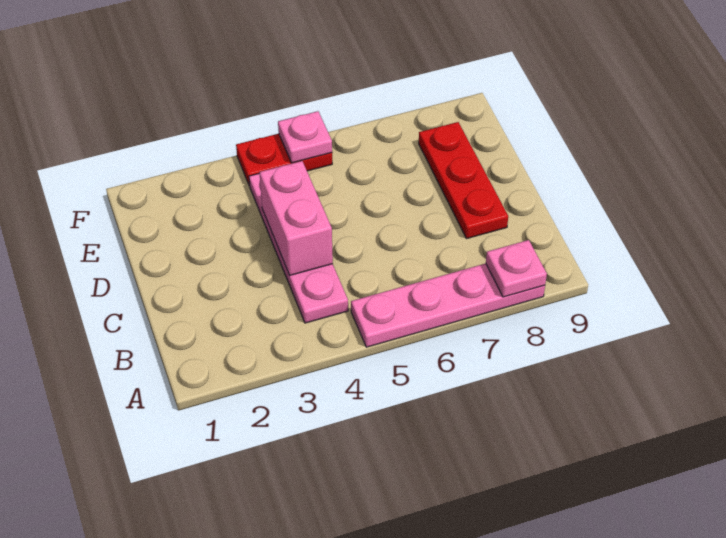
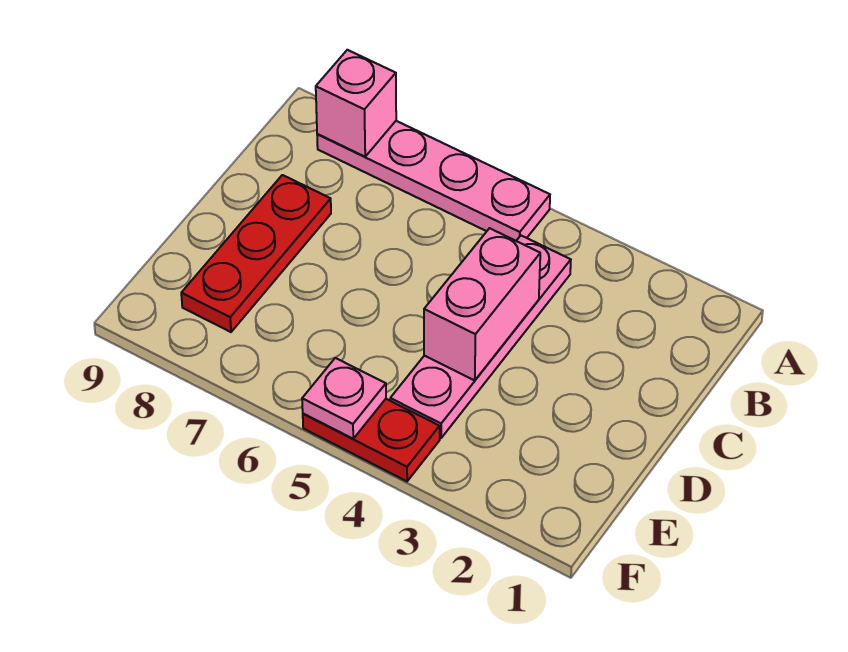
pink 1x1 plate [486,240,547,297] -> pink 1x1 brick [316,50,396,157]

